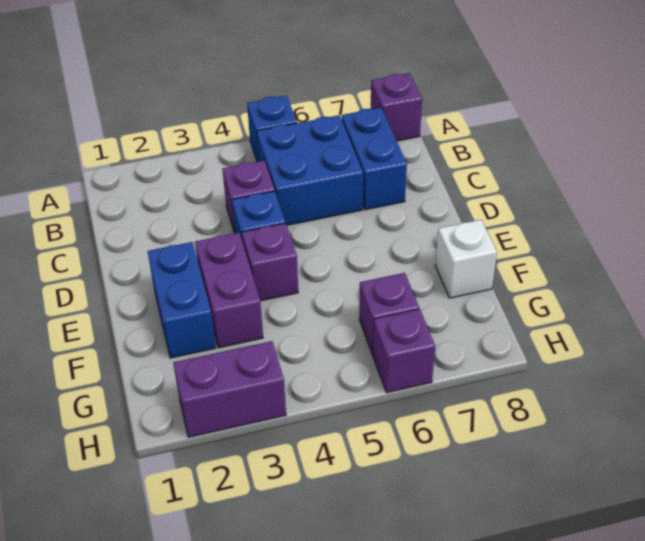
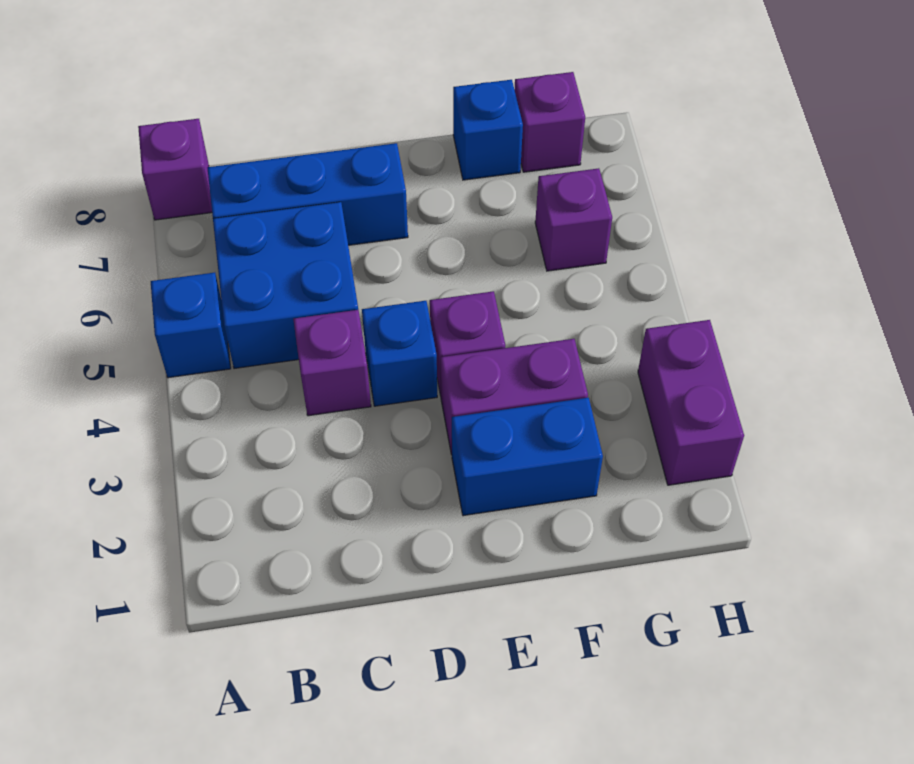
blue 1x2 brick [342,108,407,210] -> blue 1x3 brick [208,143,408,245]
white 1x1 brick [435,220,497,298] -> blue 1x1 brick [453,80,523,180]
purple 1x1 brick [373,309,435,393] -> purple 1x1 brick moved to [514,72,585,172]

